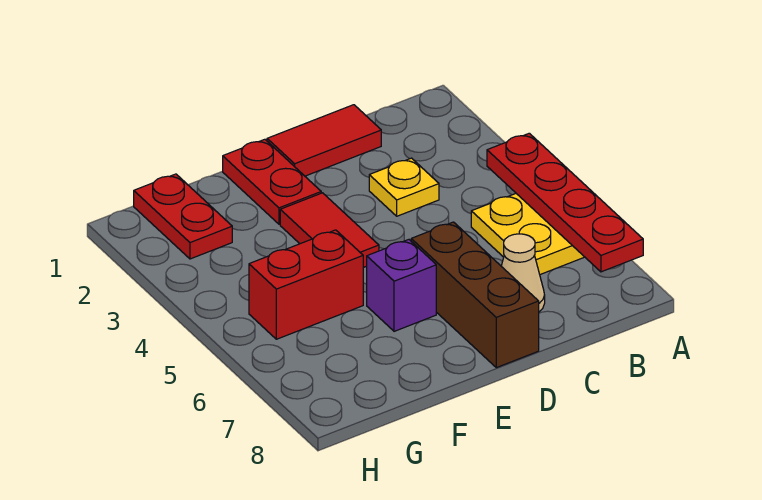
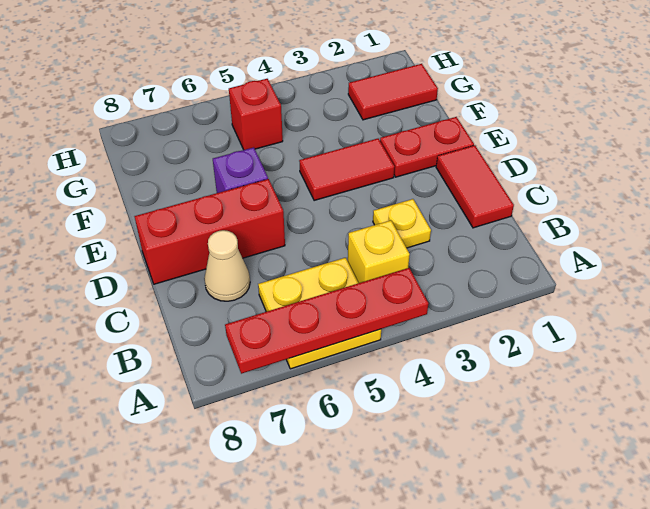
none -> yellow 1x1 brick [348,220,410,283]
brown 1x3 brick [411,222,539,368] -> red 1x3 brick [134,179,285,284]
red 1x2 brick [249,230,364,339] -> red 1x1 brick [229,79,283,150]
red 1x2 plate [134,174,232,259] -> red 1x2 tile [348,64,438,120]

